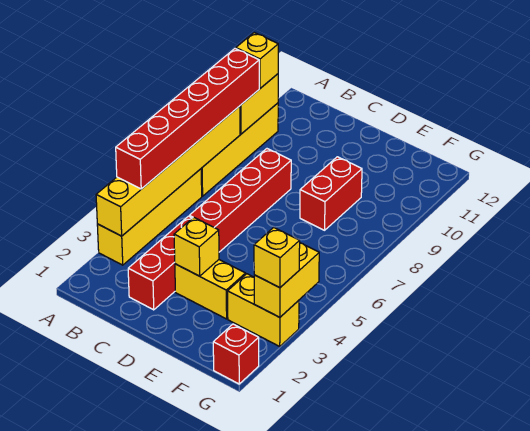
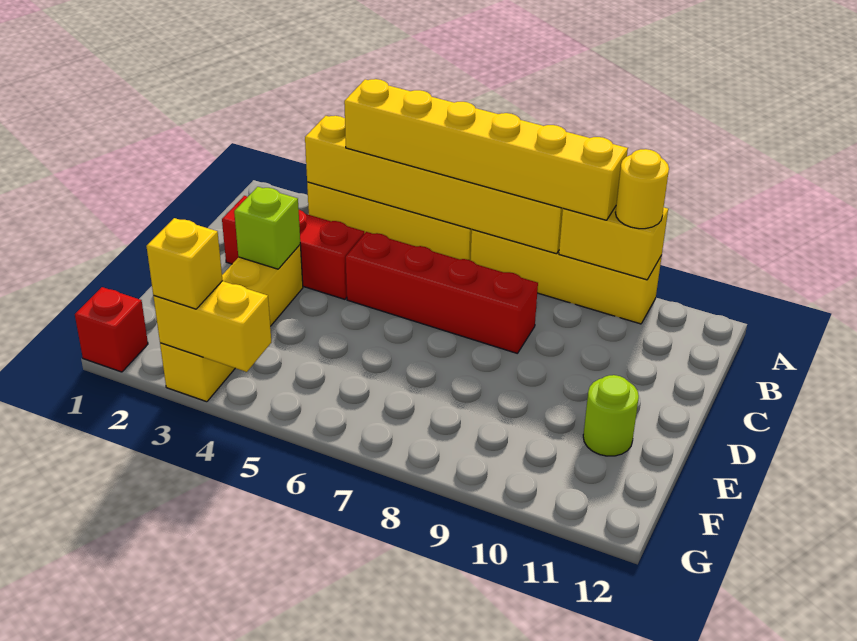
red 1x6 brick [116,48,259,189] -> yellow 1x6 brick [344,79,628,220]
yellow 1x1 brick [236,33,278,88] -> yellow 1x1 round brick [615,149,669,229]
yellow 1x1 brick [174,217,219,276] -> lime 1x1 brick [234,187,300,269]
red 1x2 brick [300,157,362,230] -> none
none -> lime 1x1 round brick [583,375,639,456]

